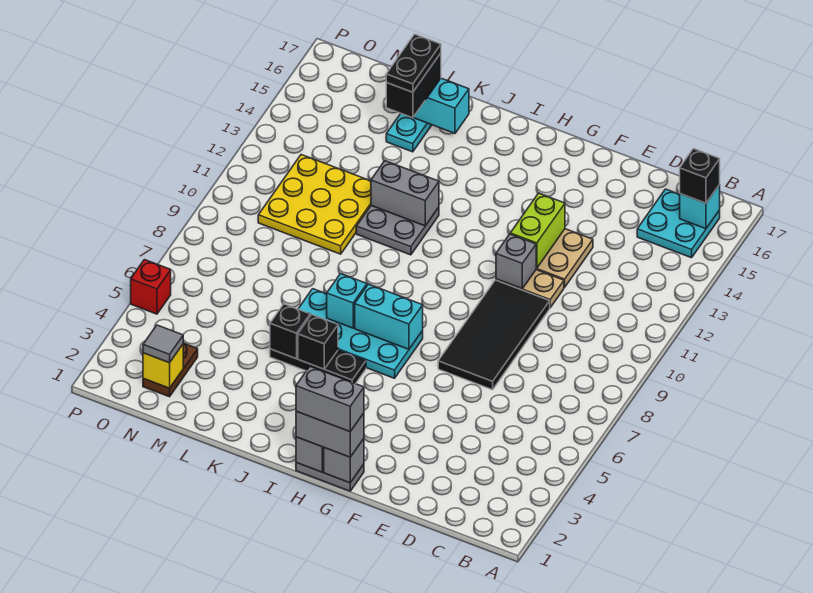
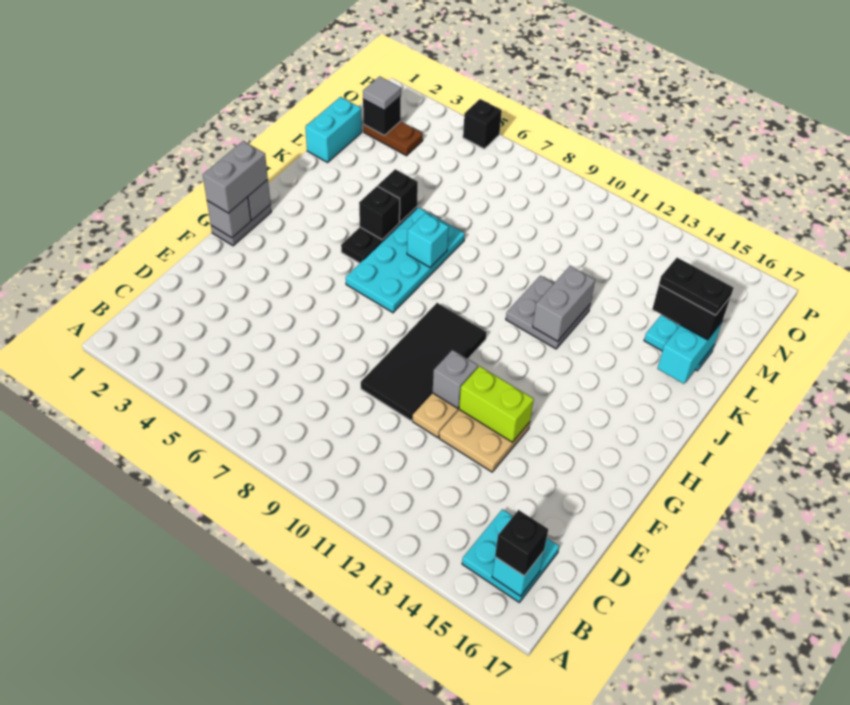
black 2x4 tile [438,280,550,390] -> black 2x4 tile turned to [361,303,487,421]
grey 1x2 brick [296,367,364,432] -> none
cyan 1x2 brick [355,284,423,349] -> cyan 1x2 brick moved to [305,97,362,162]
yellow 3x3 plate [258,155,371,254] -> none
yellow 1x1 brick [143,345,183,388] -> black 1x1 brick [363,96,401,135]
red 1x1 brick [131,260,171,314] -> black 1x1 brick [463,99,502,149]

